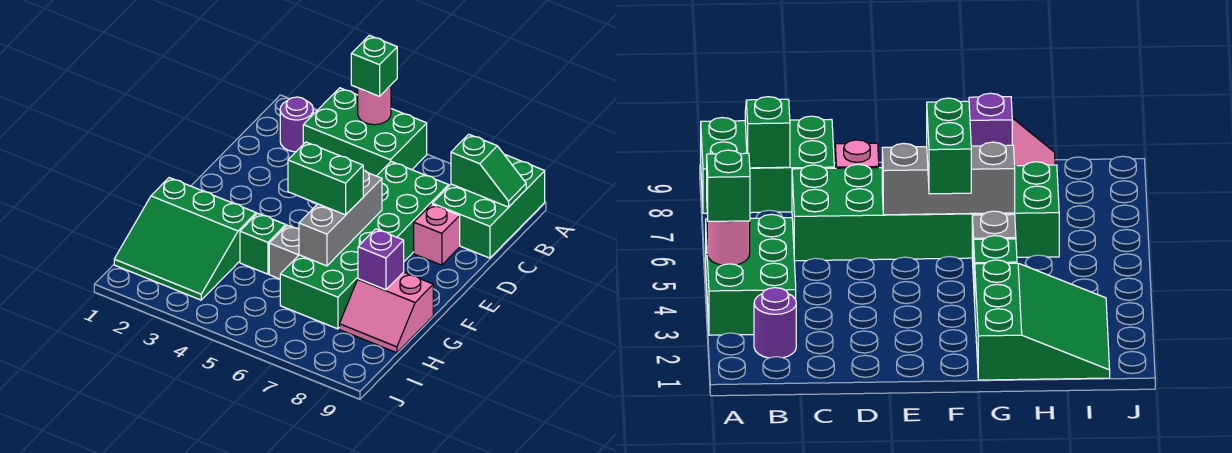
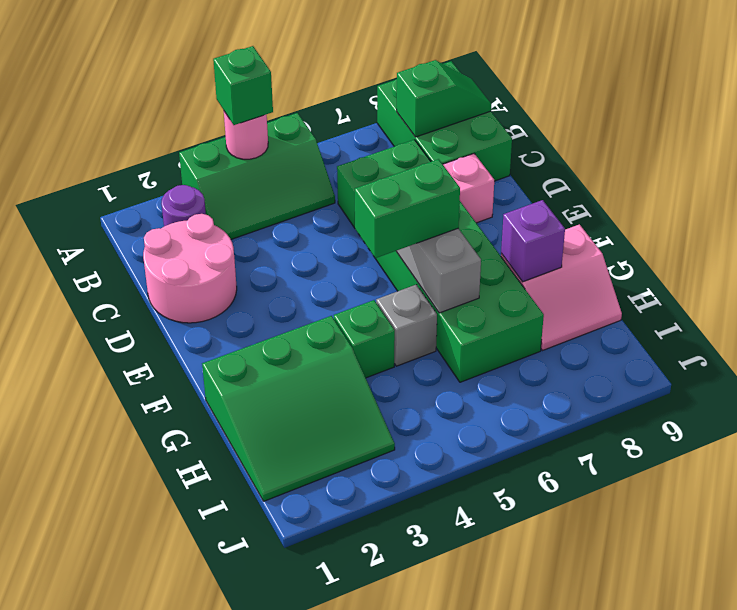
green 2x3 brick [303,88,427,176] -> green 2x3 slope [179,113,335,239]
none -> pink 2x2 round brick [143,214,237,323]

